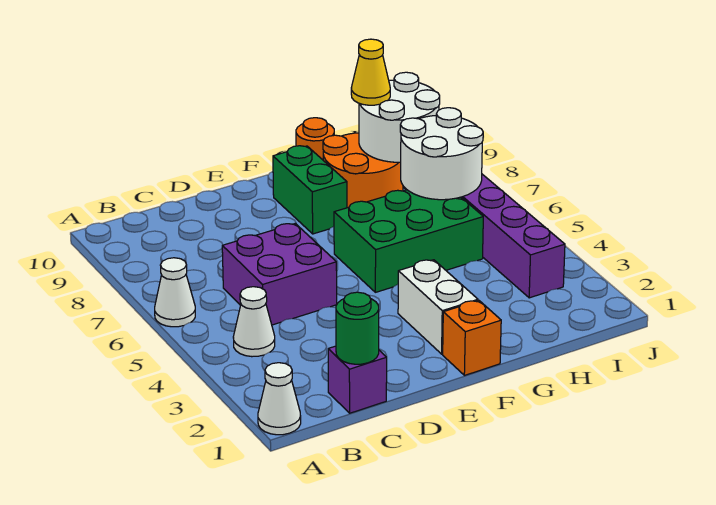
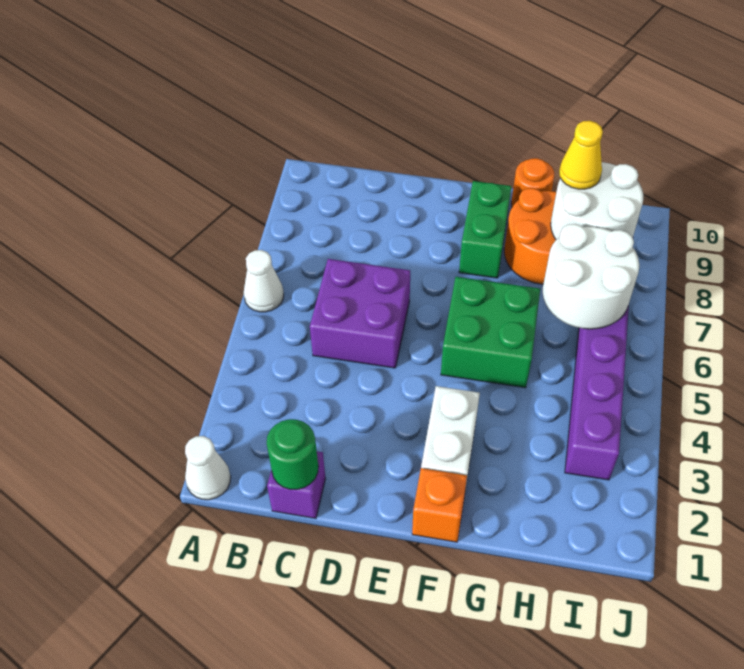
white 1x1 cone [233,287,275,357] -> none
green 2x3 brick [334,190,483,292] -> green 2x2 brick [441,277,540,388]

